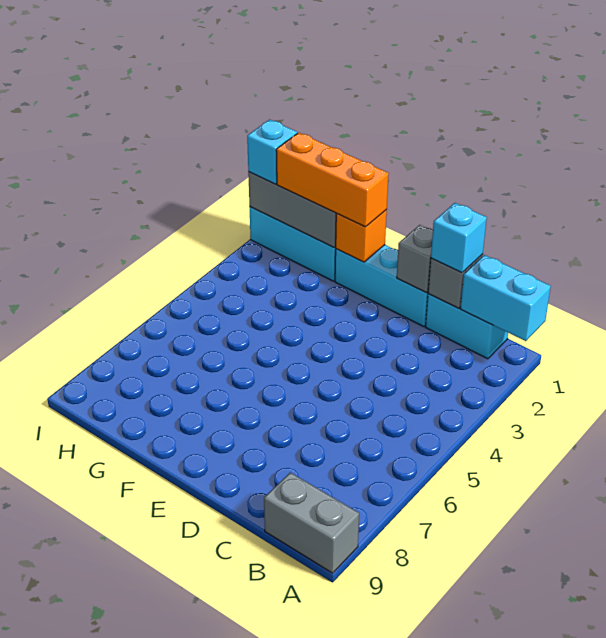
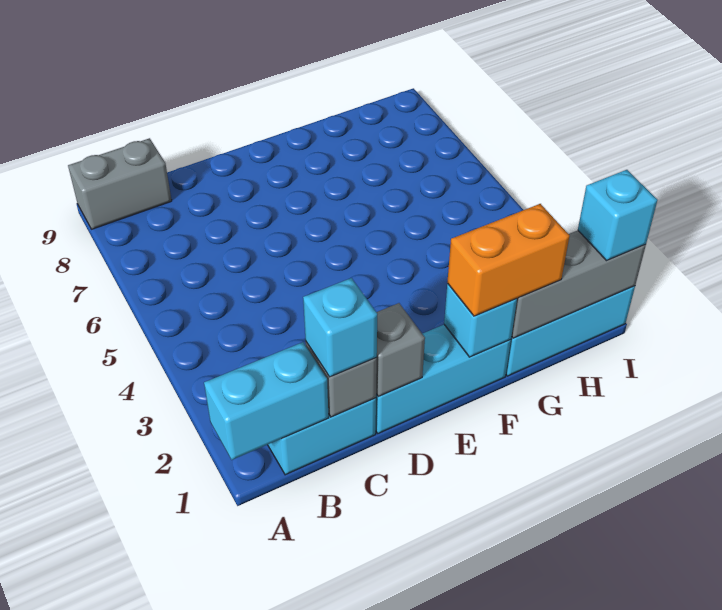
orange 1x1 brick [336,210,387,262] -> cyan 1x1 brick [444,284,517,357]
orange 1x3 brick [276,133,389,227] -> orange 1x2 brick [447,204,570,316]

